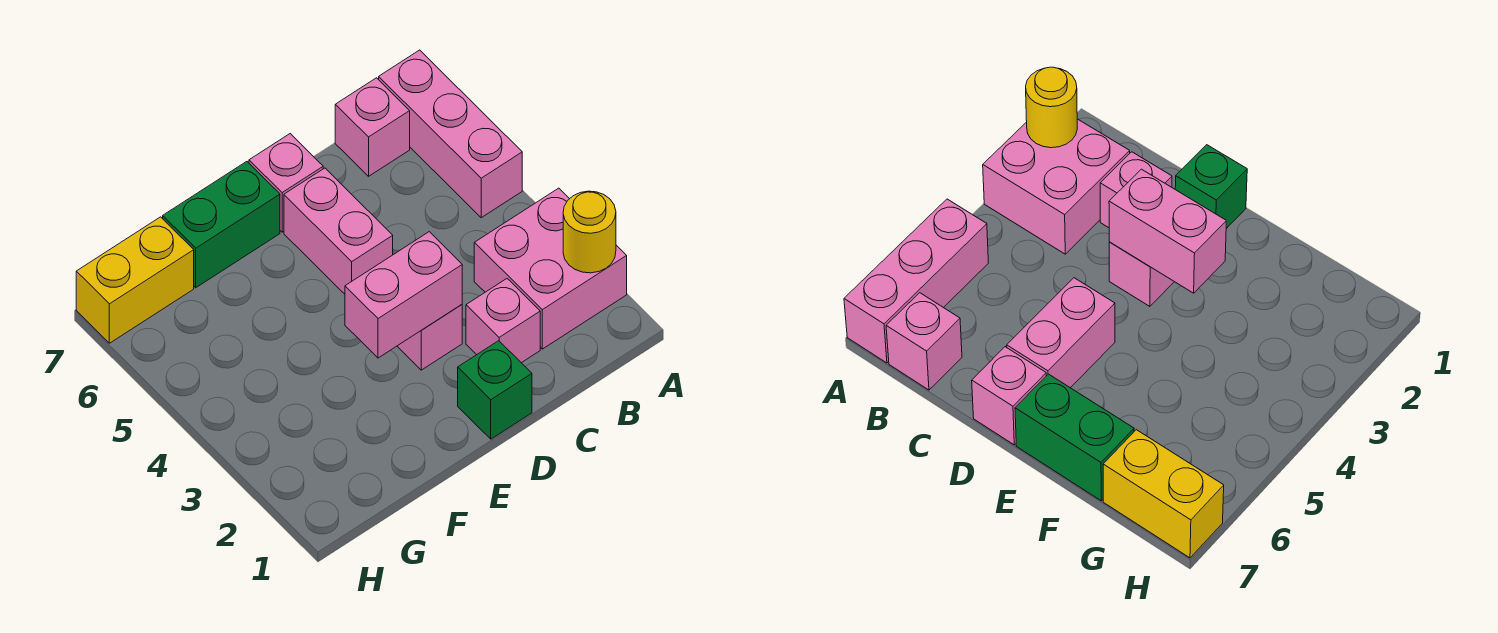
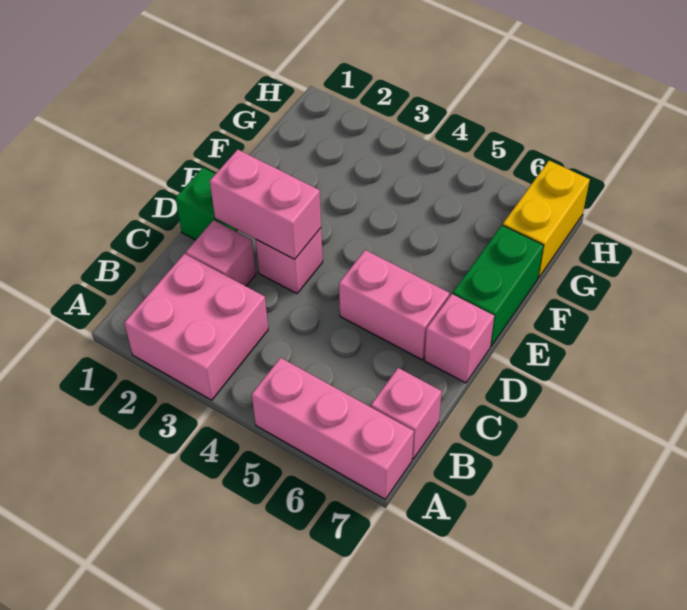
yellow 1x1 round brick [563,191,616,273] -> none
pink 1x2 brick [345,232,462,358] -> pink 1x2 brick turned to [210,149,321,259]

